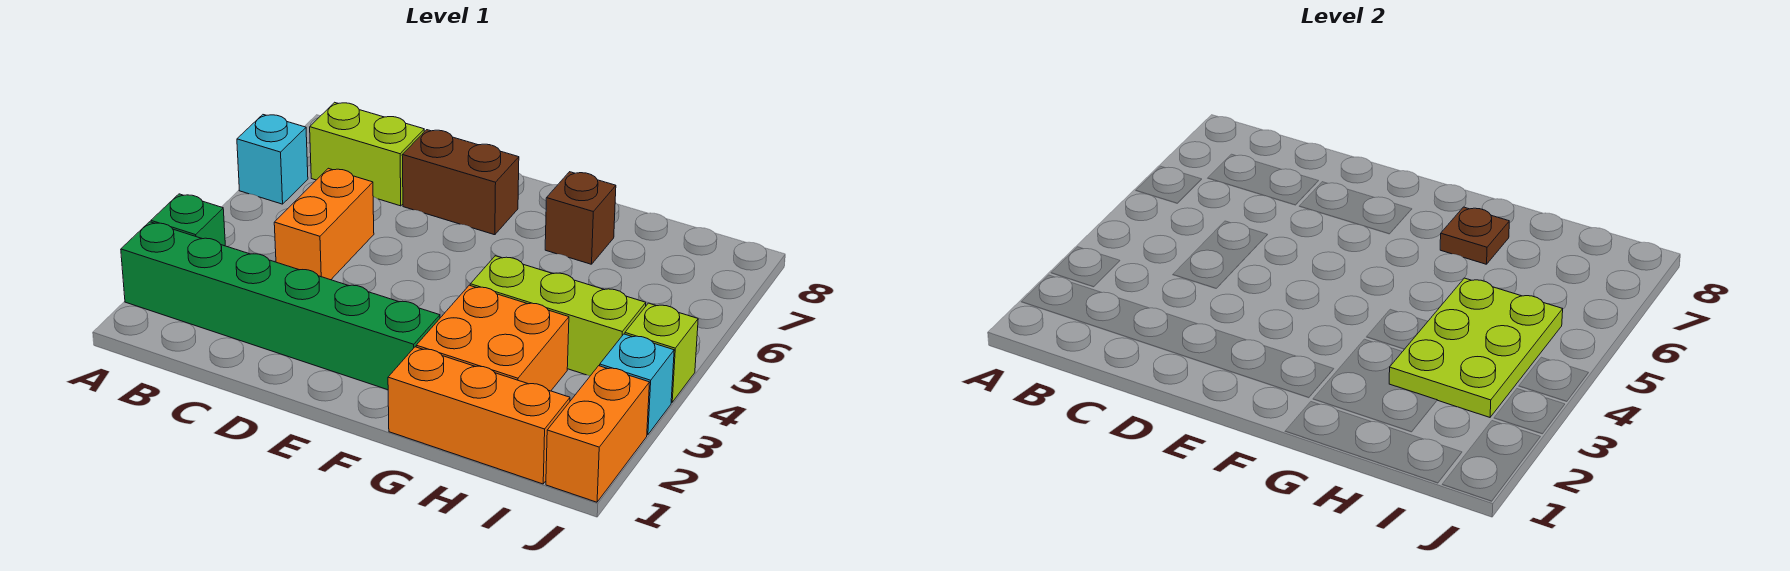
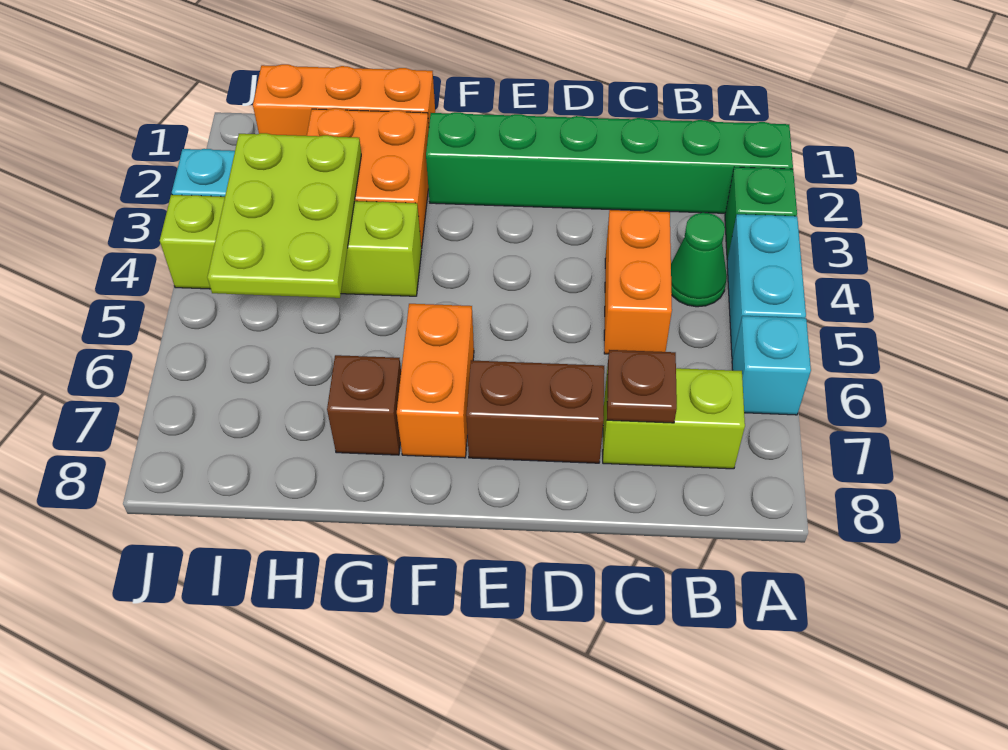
none -> cyan 1x2 brick [727,214,806,359]
none -> green 1x1 cone [671,213,727,307]
brown 1x1 plate [1440,207,1509,264] -> brown 1x1 plate moved to [607,350,677,423]
orange 1x2 brick [546,366,650,502] -> orange 1x2 brick moved to [397,304,474,458]

